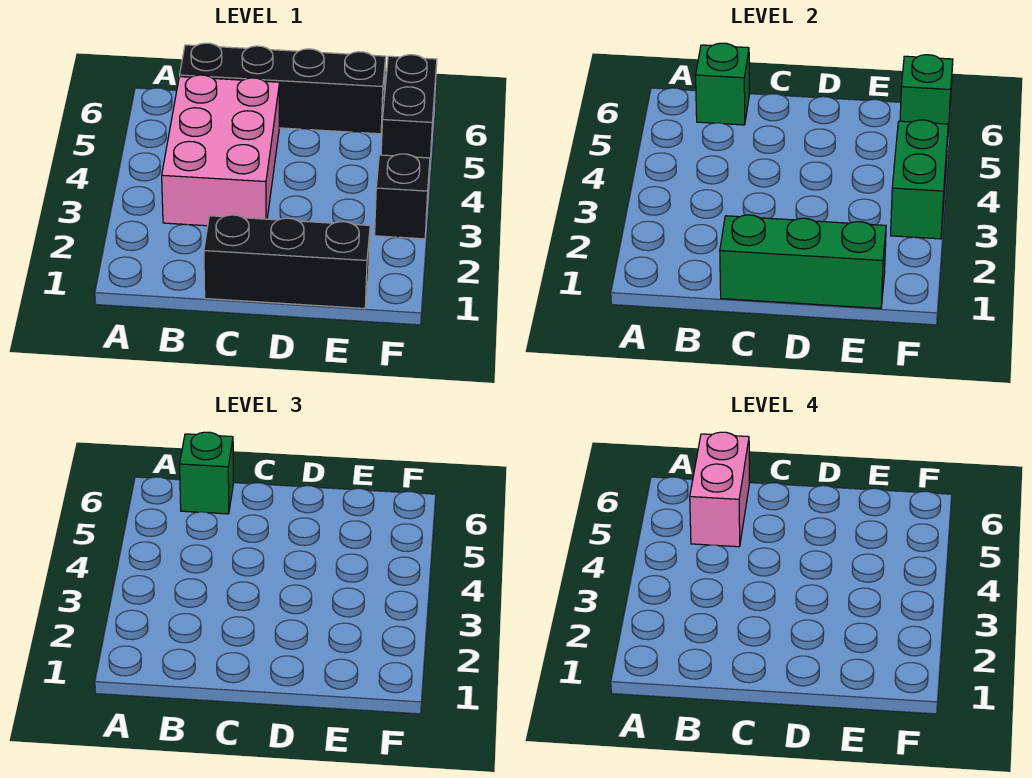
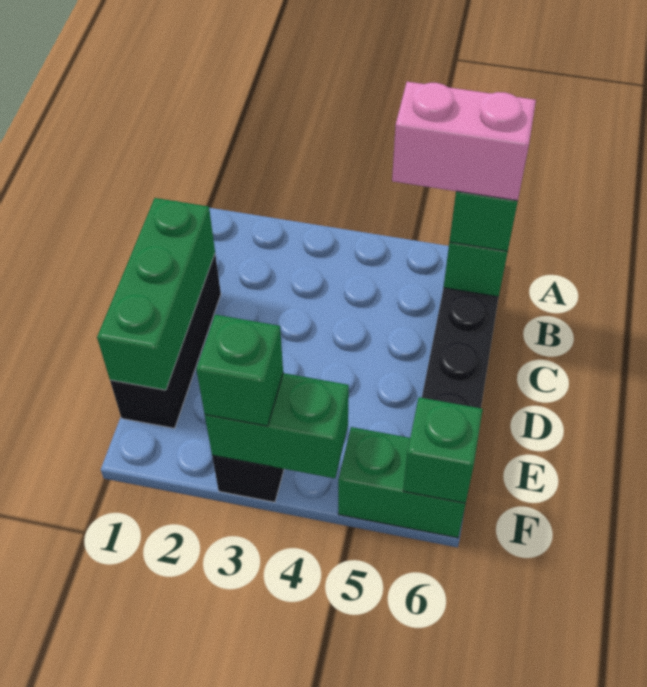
pink 2x3 brick [162,75,280,226] -> none
none -> green 1x1 brick [196,315,283,426]
black 1x2 brick [381,55,437,170] -> green 1x2 brick [338,427,466,538]

